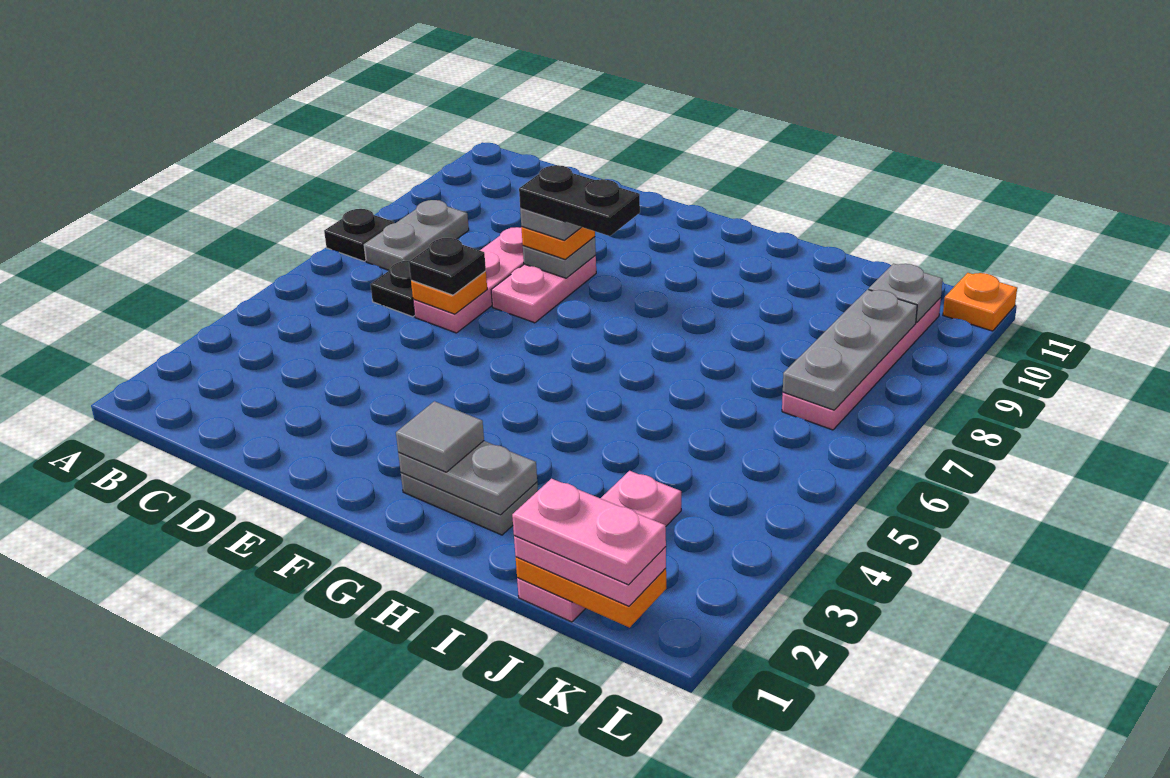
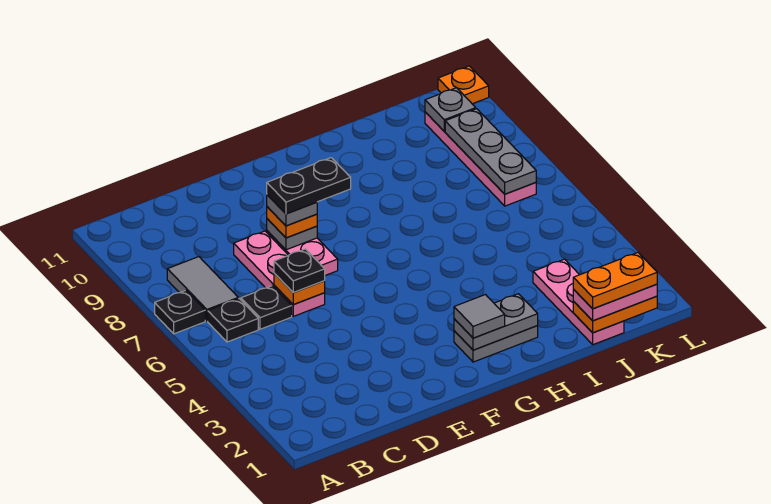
none -> black 1x1 plate [208,299,258,342]
grey 1x2 plate [364,200,469,270] -> grey 1x2 tile [167,257,238,321]
pink 1x2 plate [512,479,666,585] -> orange 1x2 plate [573,253,657,309]

